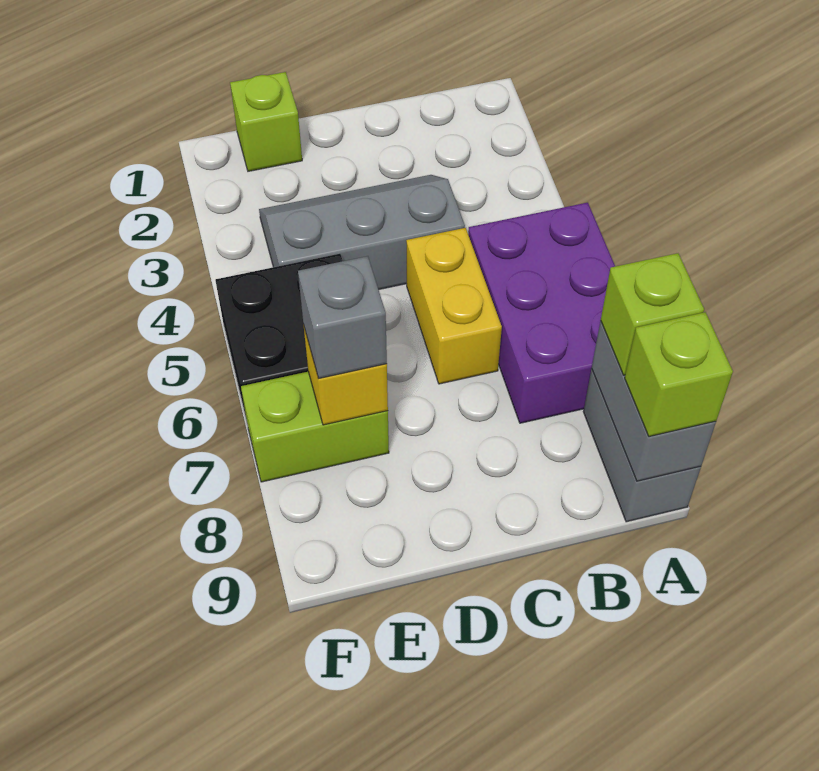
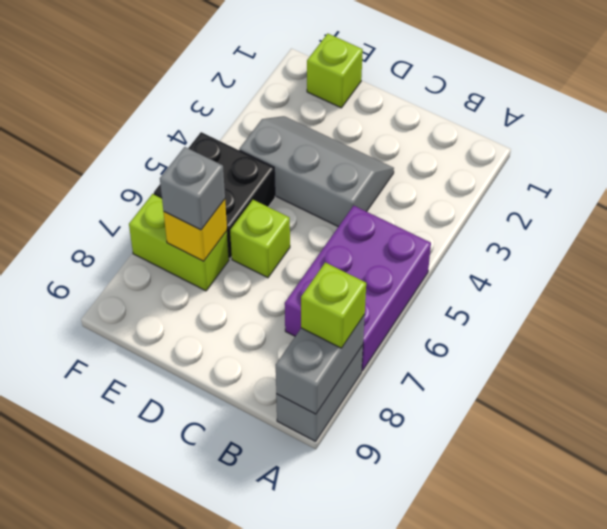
lime 1x1 brick [625,312,733,437] -> lime 1x1 brick moved to [230,200,290,278]
yellow 1x2 brick [406,228,502,384] -> none

